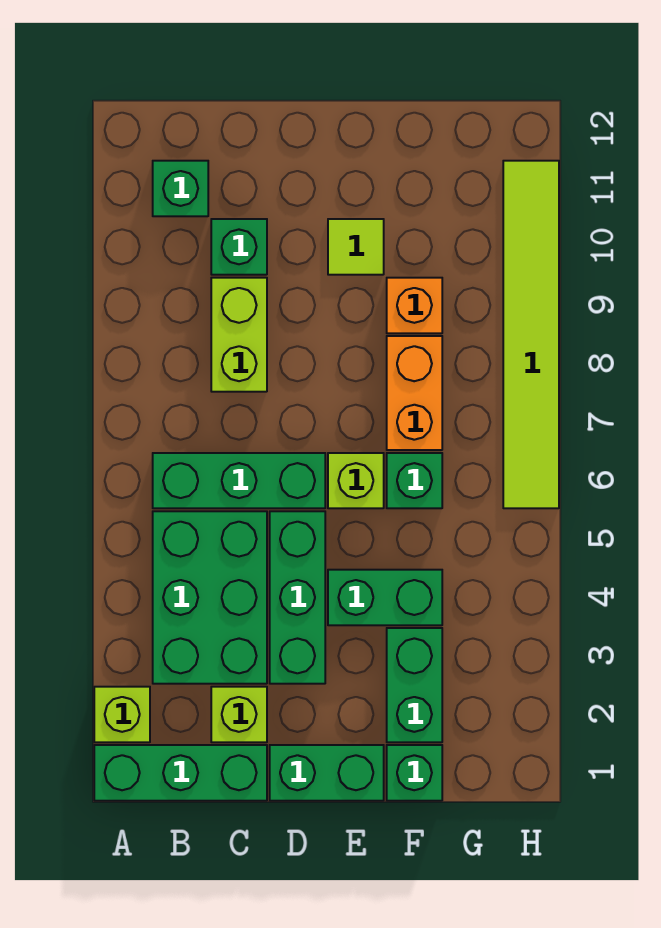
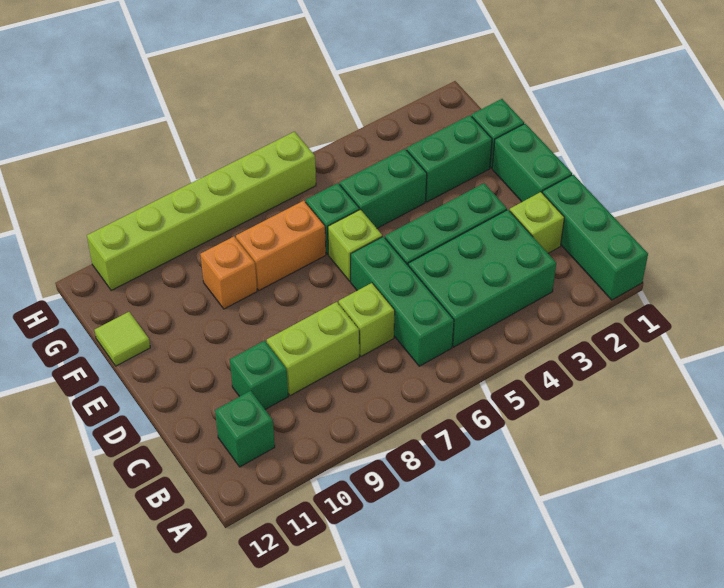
lime 1x1 brick [94,687,150,742] -> lime 1x1 brick moved to [339,283,395,356]
green 1x2 brick [328,570,442,625] -> green 1x2 brick turned to [340,149,427,228]
lime 1x1 tile [328,219,384,275] -> lime 1x1 tile moved to [95,312,150,366]
lime 1x6 tile [503,161,559,508] -> lime 1x6 brick [87,132,316,290]

